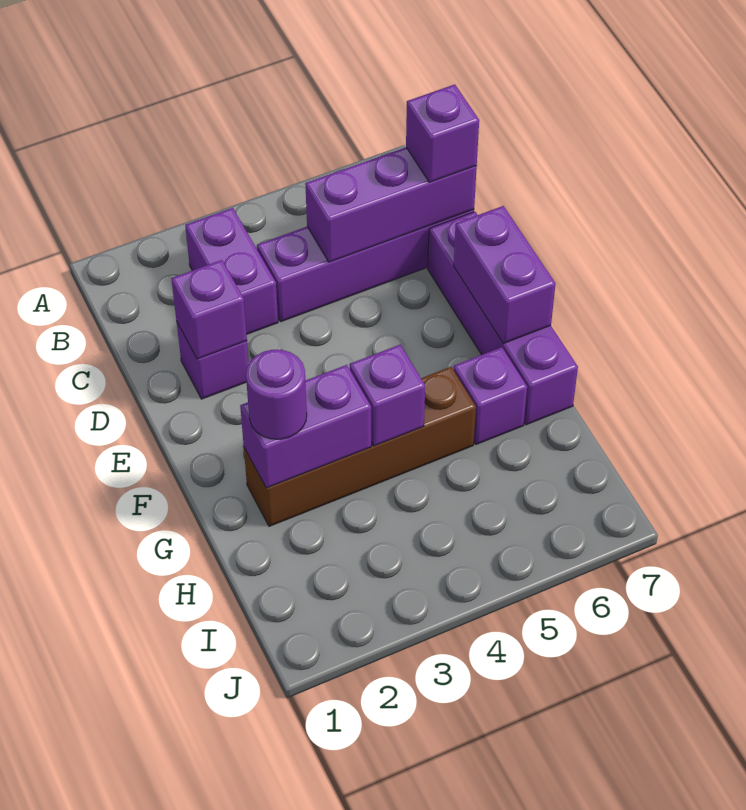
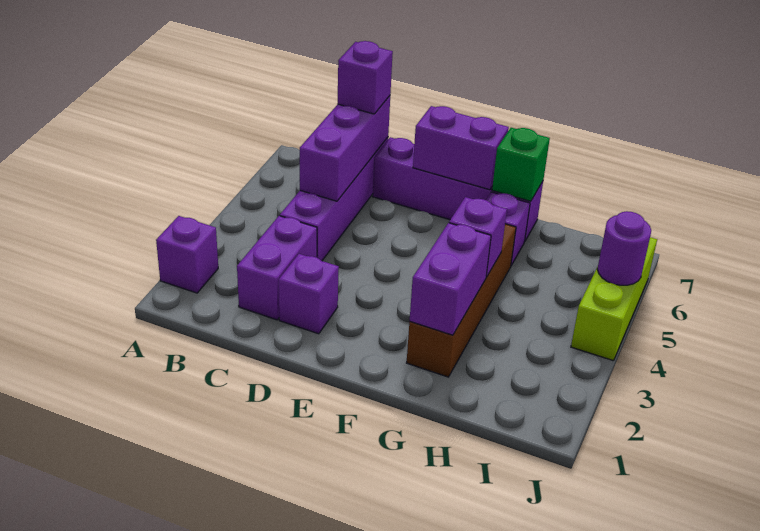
purple 1x2 brick [185,208,278,334] -> purple 1x2 brick turned to [237,216,317,320]
purple 1x1 brick [171,260,247,359] -> purple 1x1 brick moved to [156,216,218,293]
purple 1x1 round brick [246,350,307,439] -> purple 1x1 round brick moved to [597,211,651,285]
none -> green 1x1 brick [492,128,550,201]
none -> lime 1x3 brick [571,237,657,361]

